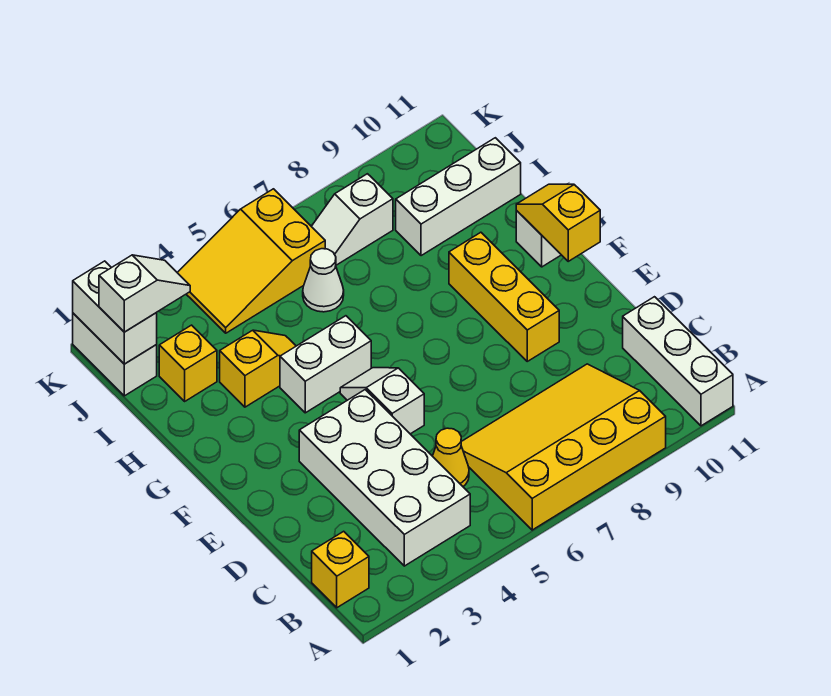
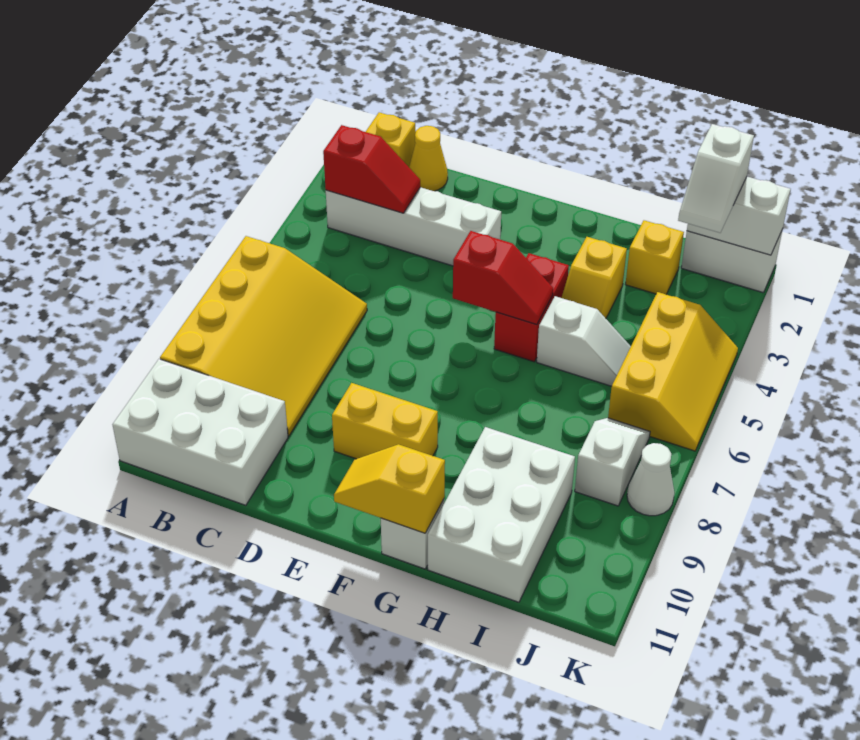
white 1x3 brick [623,297,733,426] -> white 2x3 brick [113,359,288,505]
white 2x4 brick [299,390,470,566] -> white 1x4 brick [326,187,501,266]
none -> red 1x2 slope [323,125,420,213]
yellow 1x1 cone [433,428,469,486] -> yellow 1x1 cone moved to [409,126,448,191]
white 1x2 slope [340,368,424,434] -> white 1x2 slope moved to [537,296,631,386]
yellow 1x3 brick [449,232,559,361] -> yellow 1x2 brick [332,383,438,459]
none -> red 1x2 slope [453,231,553,325]
yellow 1x2 slope [516,184,600,261] -> yellow 1x2 slope turned to [334,444,445,533]
white 1x2 brick [280,316,371,413] -> red 1x2 brick [494,253,569,362]
white 1x1 cone [303,249,344,312] -> white 1x1 cone moved to [627,443,674,516]
white 1x3 brick [396,138,521,256] -> white 2x3 brick [428,427,575,602]
yellow 2x3 slope [177,189,325,333] -> yellow 2x3 slope turned to [608,292,738,451]

